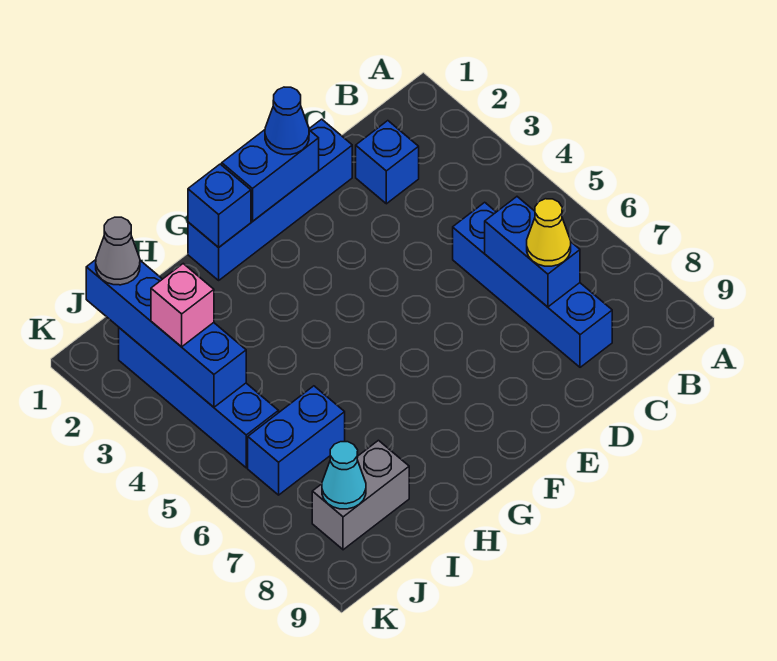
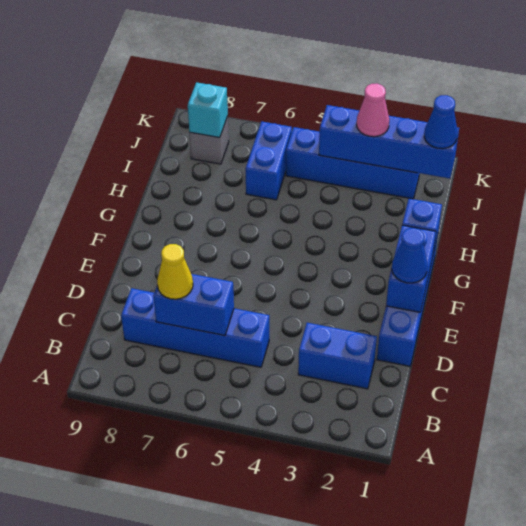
blue 1x1 brick [356,121,419,204] -> blue 1x2 brick [298,323,377,389]
grey 1x2 brick [312,440,409,550] -> grey 1x1 brick [189,116,229,164]
grey 1x1 cone [96,217,140,285] -> blue 1x1 cone [424,95,457,149]
pink 1x1 brick [151,264,214,347] -> pink 1x1 cone [357,84,389,137]
cyan 1x1 cone [322,442,366,509] -> cyan 1x1 brick [188,82,228,138]

